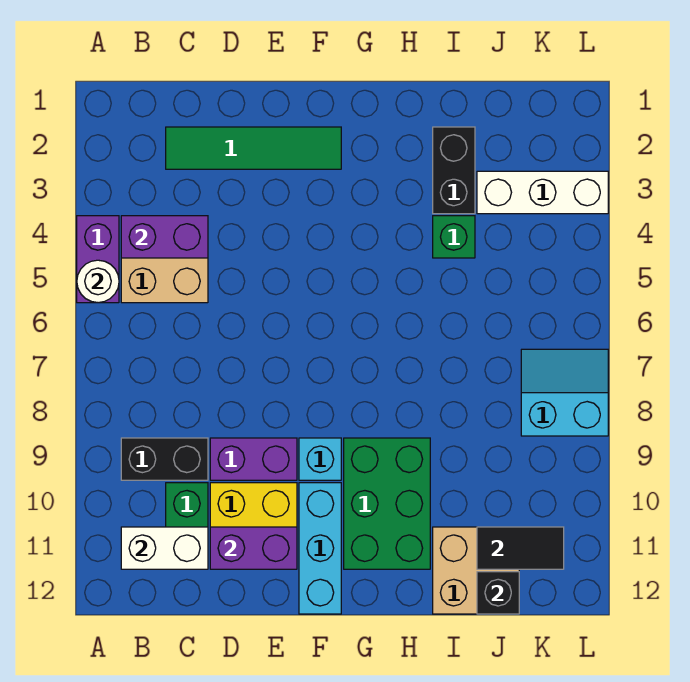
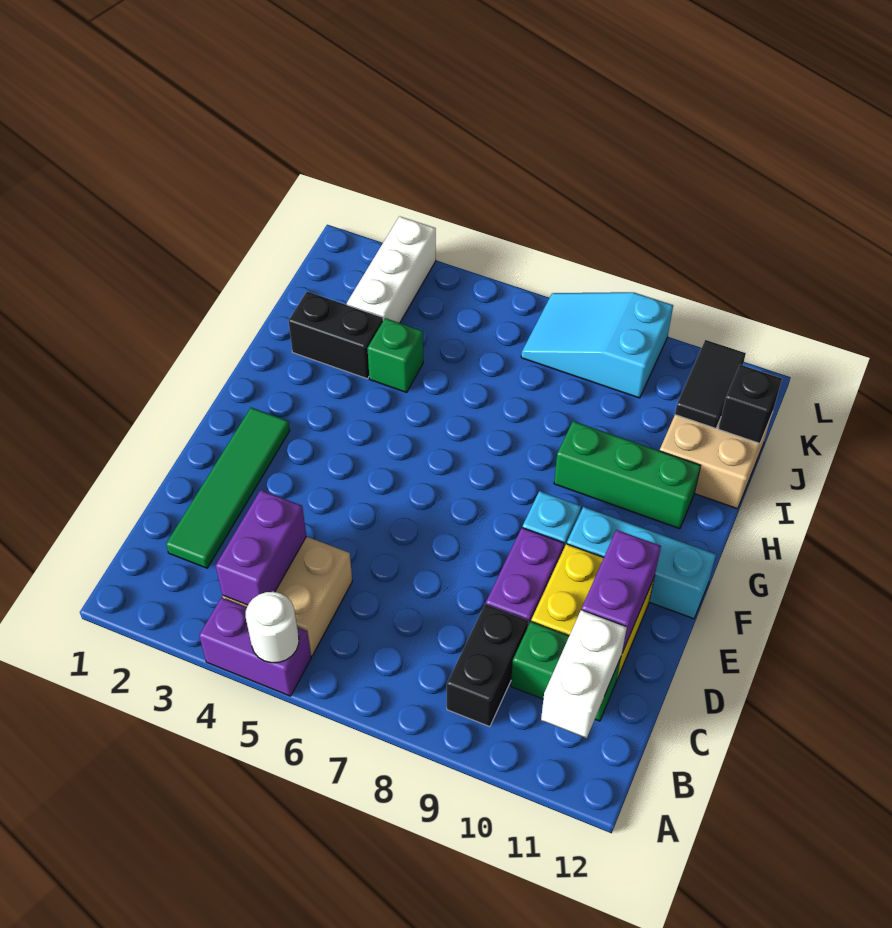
green 2x3 brick [344,438,430,569] -> green 1x3 brick [554,421,701,529]
cyan 2x2 slope [521,349,608,436] -> cyan 2x3 slope [521,292,673,398]

